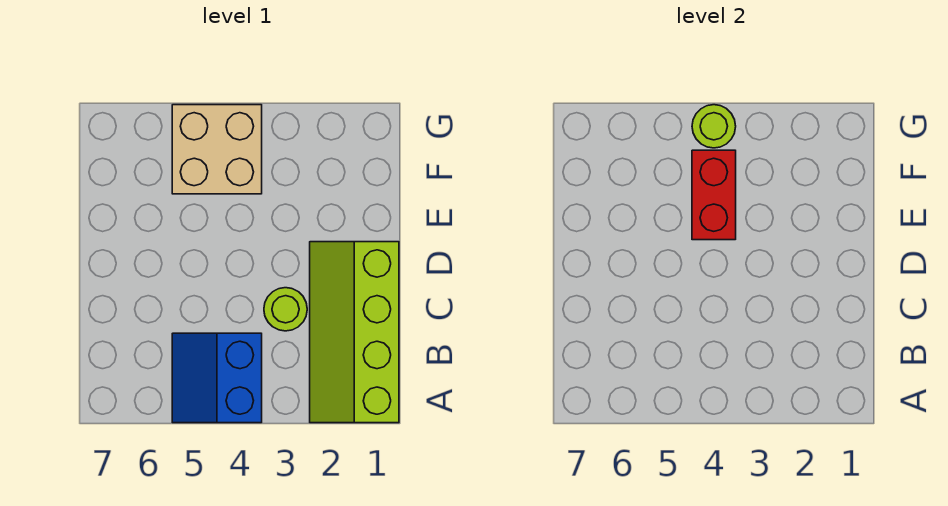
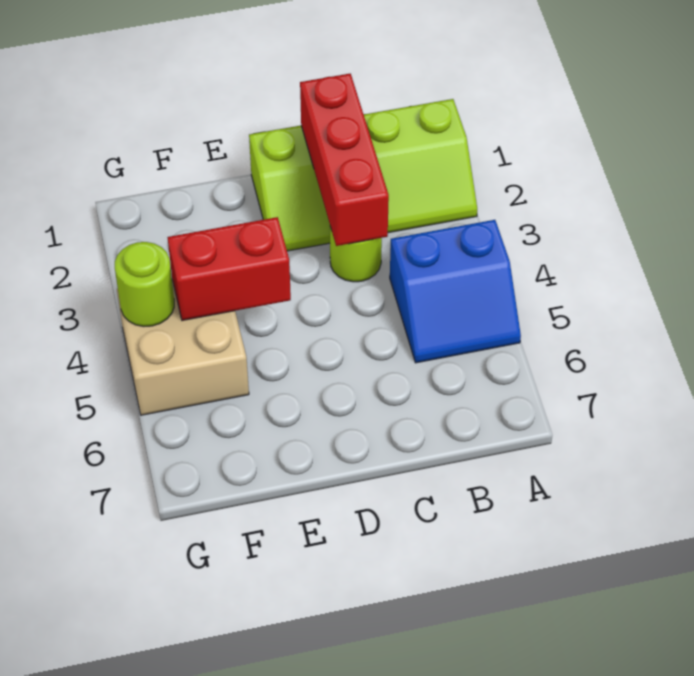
none -> red 1x3 brick [300,74,389,246]

